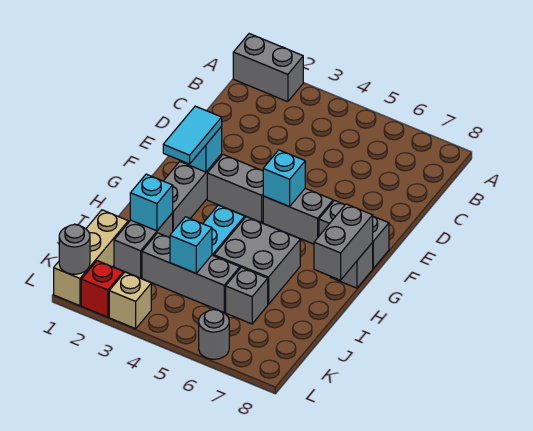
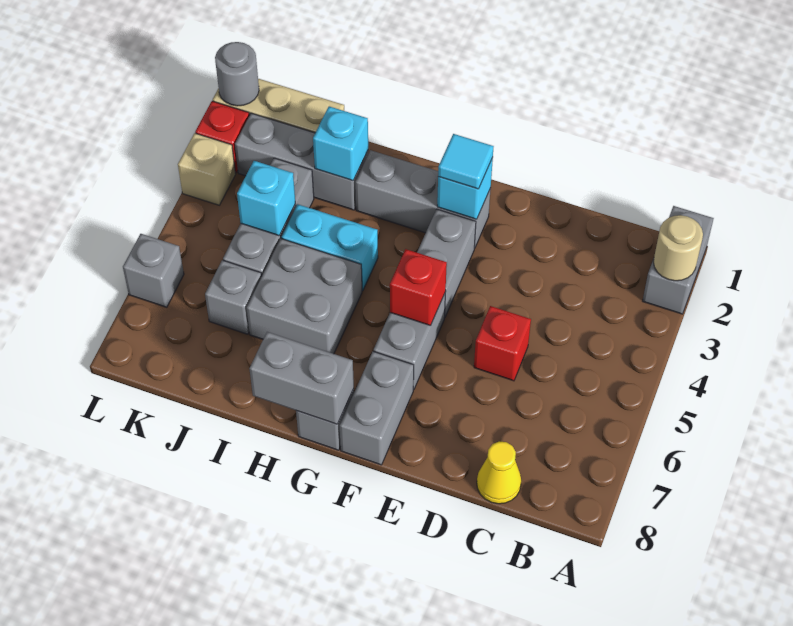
none -> tan 1x1 round brick [653,215,703,281]
none -> yellow 1x1 cone [477,441,521,504]
none -> red 1x1 brick [474,306,531,381]
cyan 1x2 tile [163,106,222,164] -> cyan 1x1 tile [438,134,494,189]
cyan 1x1 brick [263,150,305,207] -> red 1x1 brick [390,249,447,326]
grey 1x2 brick [114,213,173,278] -> grey 1x3 brick [235,113,368,210]
grey 1x1 round brick [199,310,229,359] -> grey 1x1 brick [123,234,184,307]

